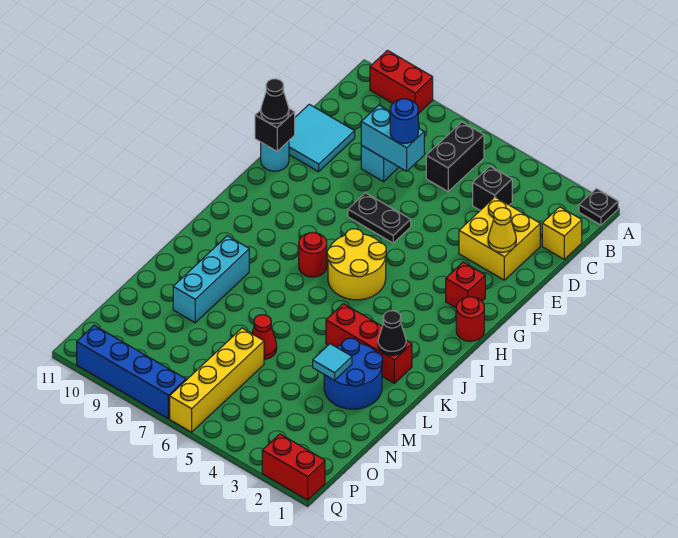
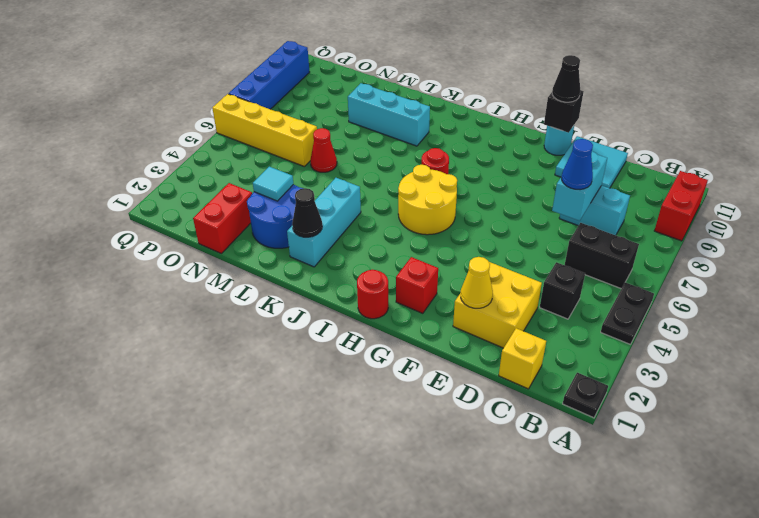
blue 1x1 round brick [390,99,418,143] -> blue 1x1 cone [562,139,593,190]
black 1x2 plate [348,193,411,243] -> black 1x2 plate moved to [601,282,654,344]
red 1x3 brick [326,304,412,383] -> cyan 1x3 brick [287,178,361,267]
red 1x2 brick [262,434,325,500] -> red 1x2 brick moved to [193,183,252,253]

